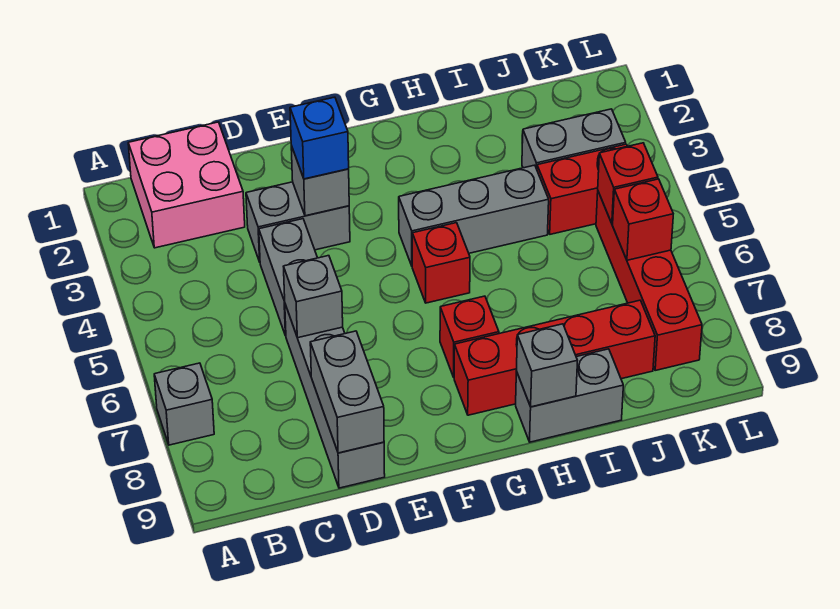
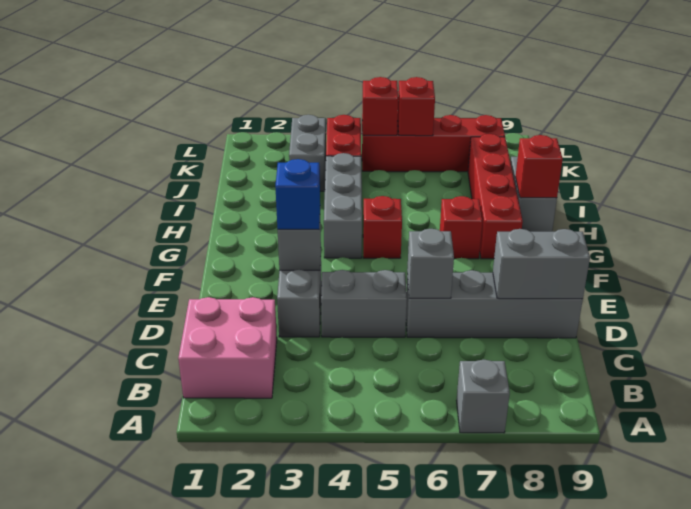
grey 1x1 brick [517,324,578,407] -> red 1x1 brick [515,135,563,198]

